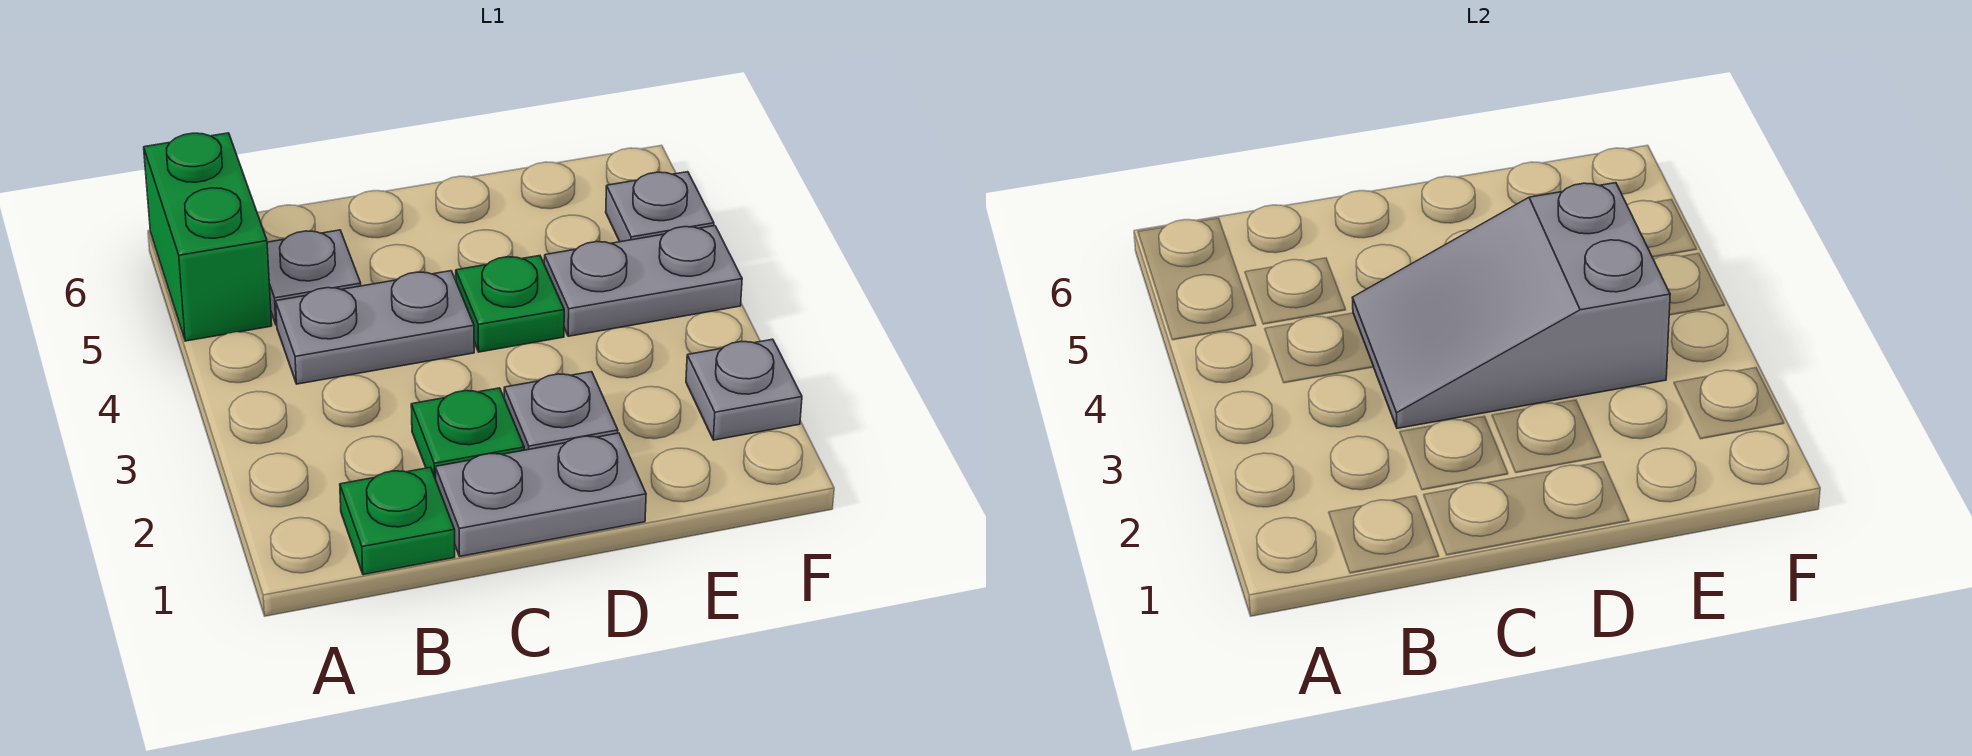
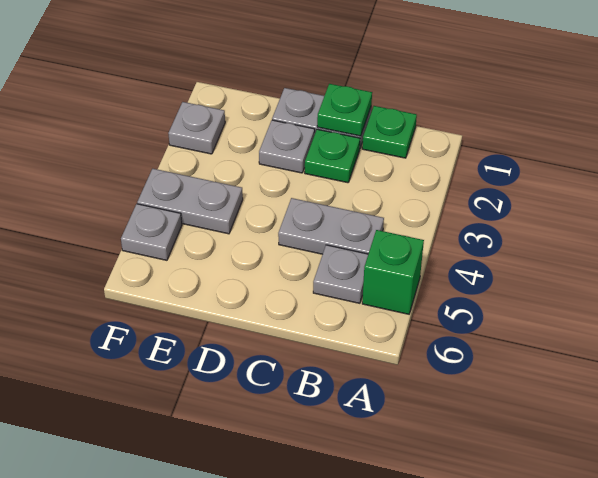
green 1x2 brick [144,133,272,341] -> green 1x1 brick [362,230,424,314]
grey 2x3 slope [1352,183,1670,428] -> none
green 1x1 plate [456,256,564,352] -> green 1x1 plate moved to [317,84,372,136]

